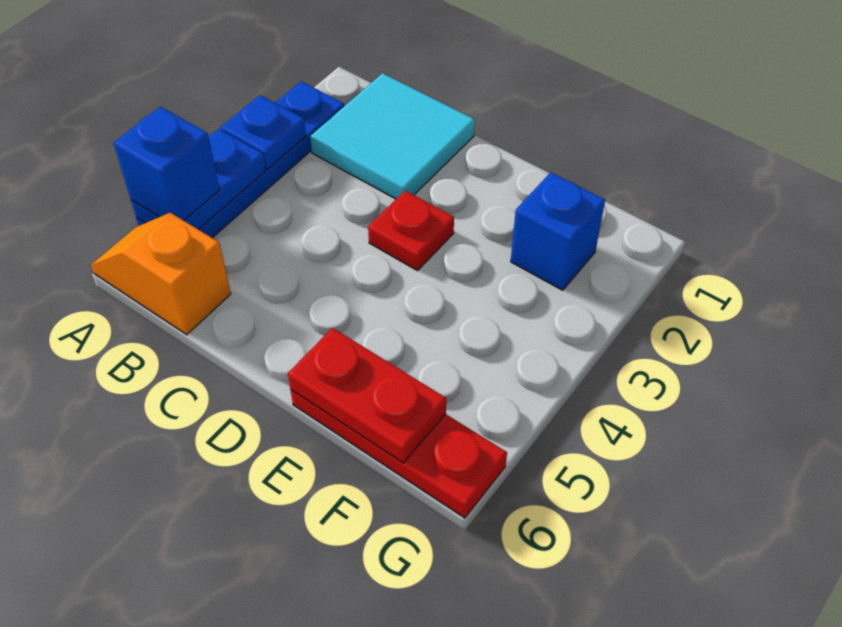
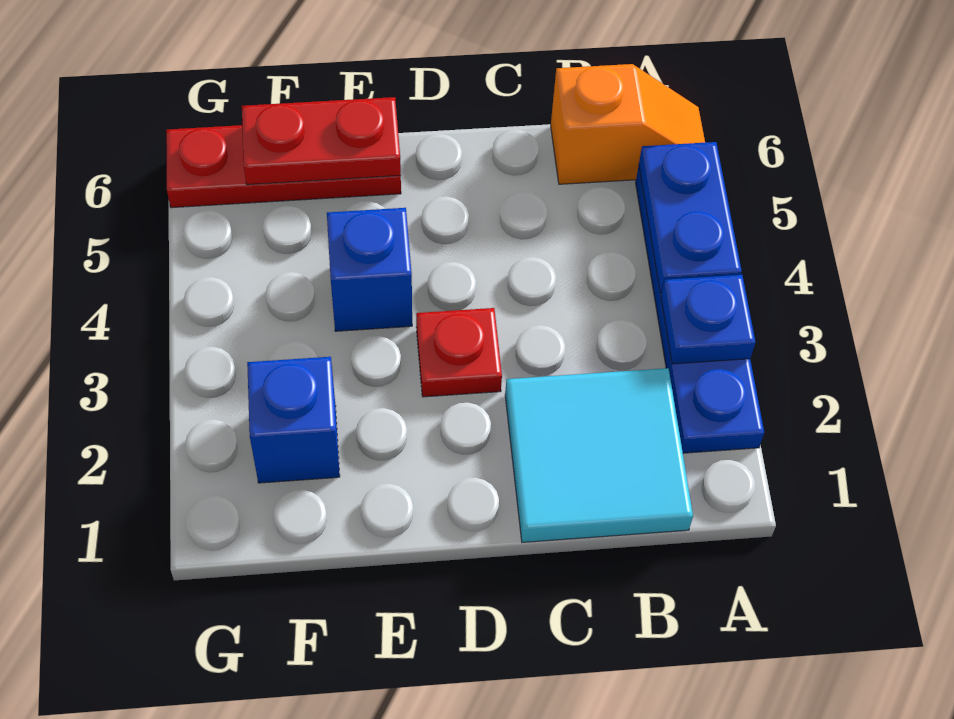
blue 1x1 brick [114,107,219,221] -> blue 1x1 brick moved to [327,208,412,331]

